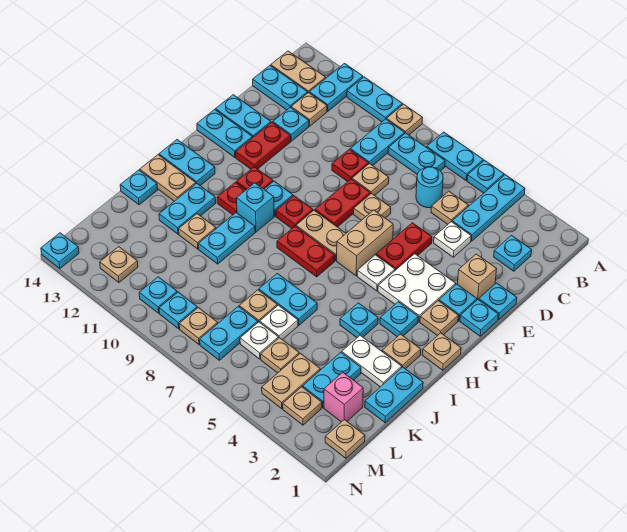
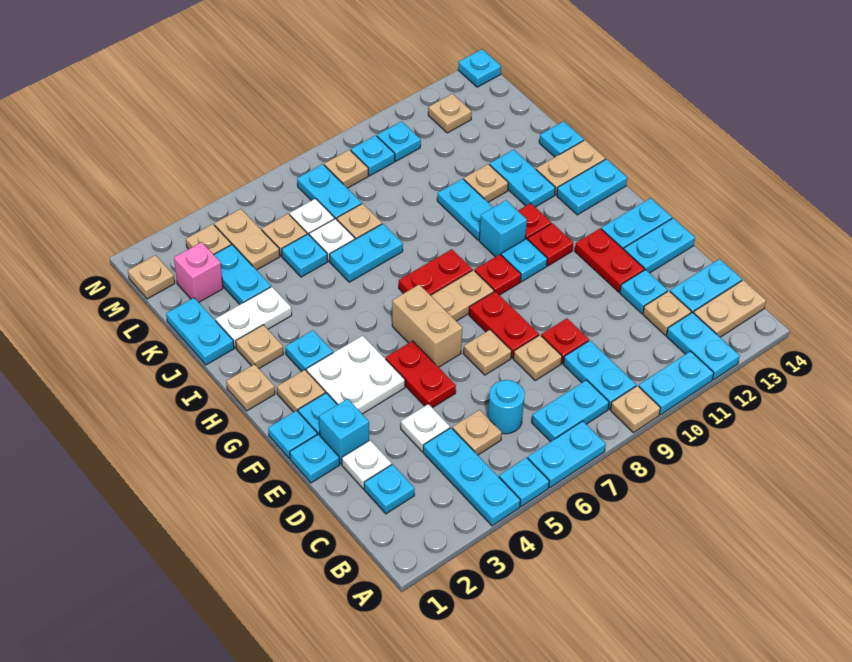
tan 1x1 brick [458,254,497,300] -> cyan 1x1 brick [319,399,369,464]
white 1x1 plate [357,255,395,291] -> white 1x1 plate moved to [342,440,392,489]
cyan 1x1 plate [340,303,378,338] -> cyan 1x1 plate moved to [282,234,327,277]

